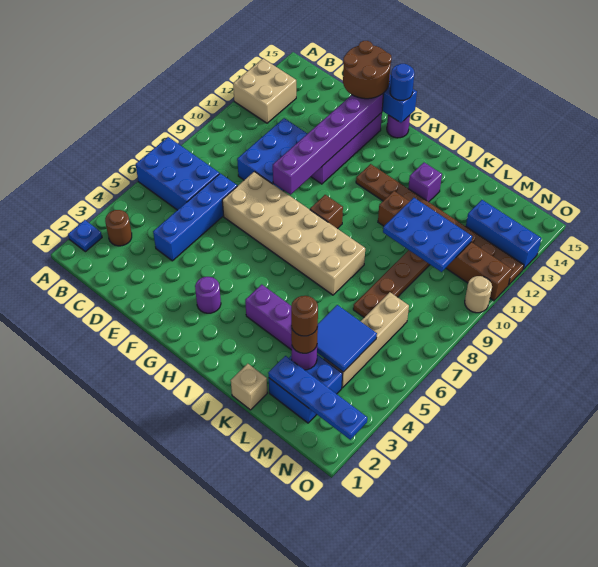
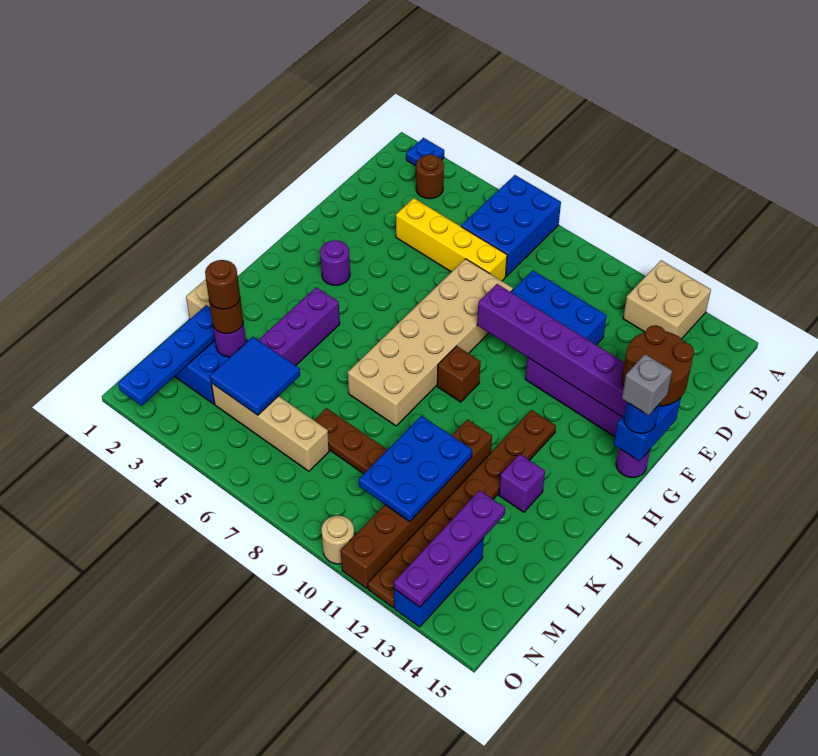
blue 1x4 brick [153,173,237,261] -> yellow 1x4 brick [396,198,507,281]
none -> grey 1x1 brick [622,354,672,416]
none -> purple 1x4 plate [394,490,505,607]

